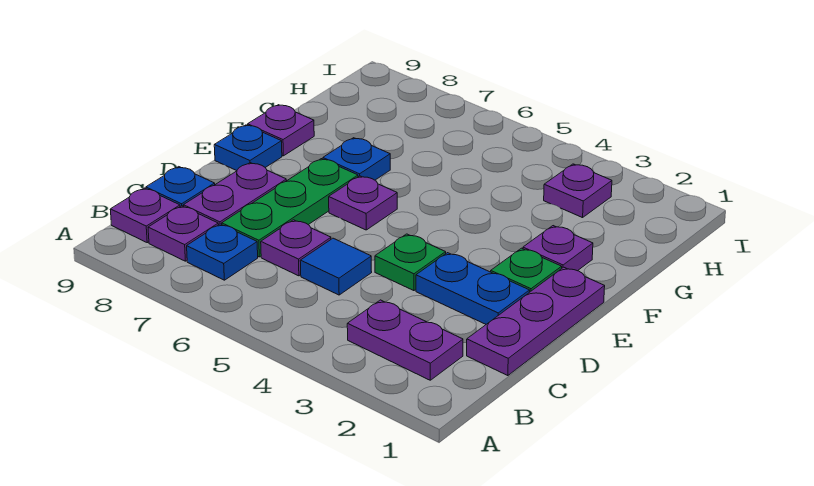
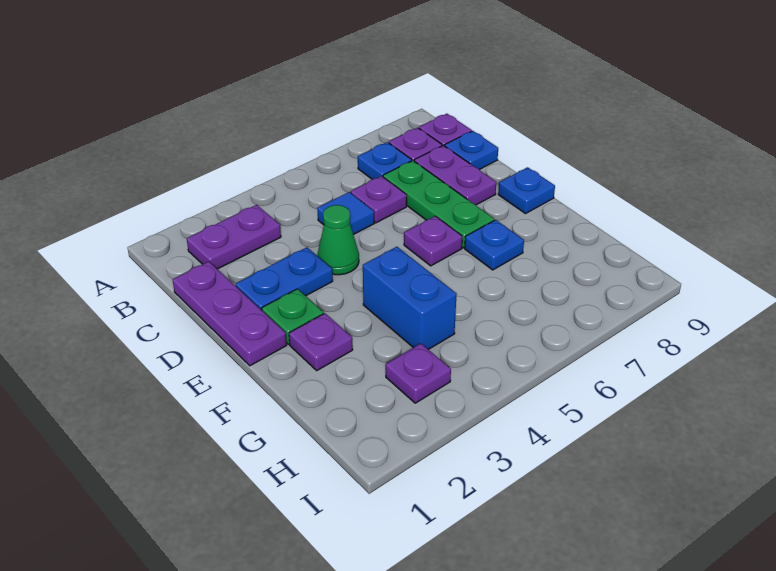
green 1x1 plate [375,234,446,291] -> green 1x1 cone [317,205,359,275]
none -> blue 1x2 brick [363,247,457,350]
purple 1x1 plate [248,105,314,156] -> none

